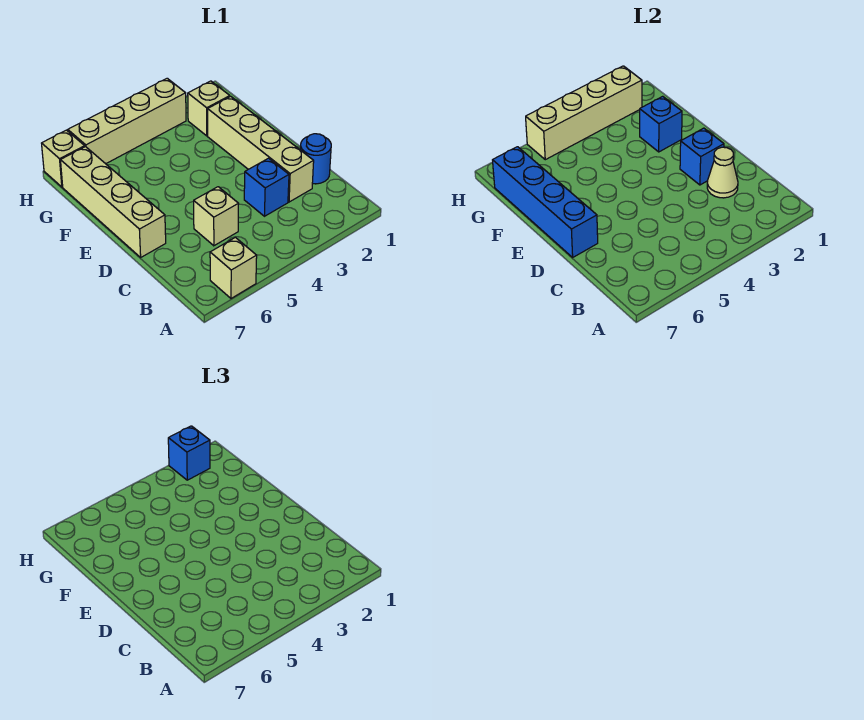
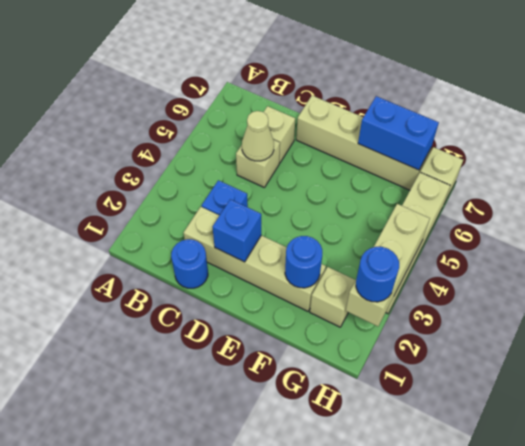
tan 1x1 brick [210,237,257,298] -> tan 1x1 brick moved to [264,106,295,163]
tan 1x1 cone [707,147,738,198] -> tan 1x1 cone moved to [242,111,274,161]
blue 1x4 brick [493,147,598,257] -> blue 1x2 brick [358,96,439,170]
blue 1x1 brick [640,96,682,152] -> blue 1x1 round brick [285,236,322,288]
tan 1x4 brick [526,66,642,160] -> tan 1x3 brick [346,204,430,326]
blue 1x1 brick [168,426,210,480] -> blue 1x1 round brick [356,247,399,302]

